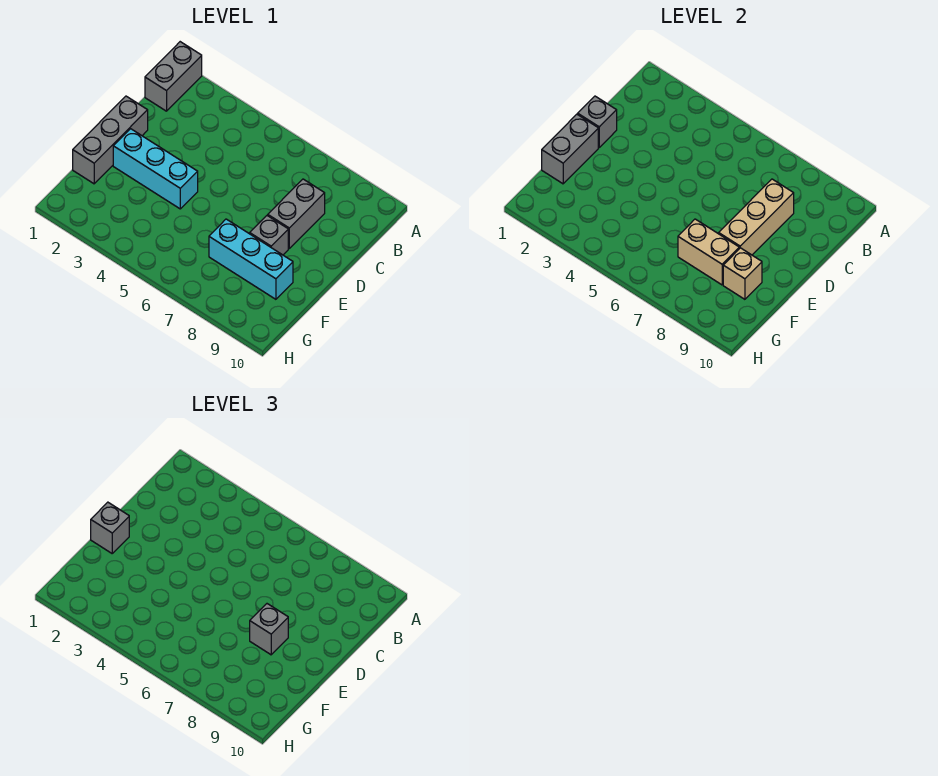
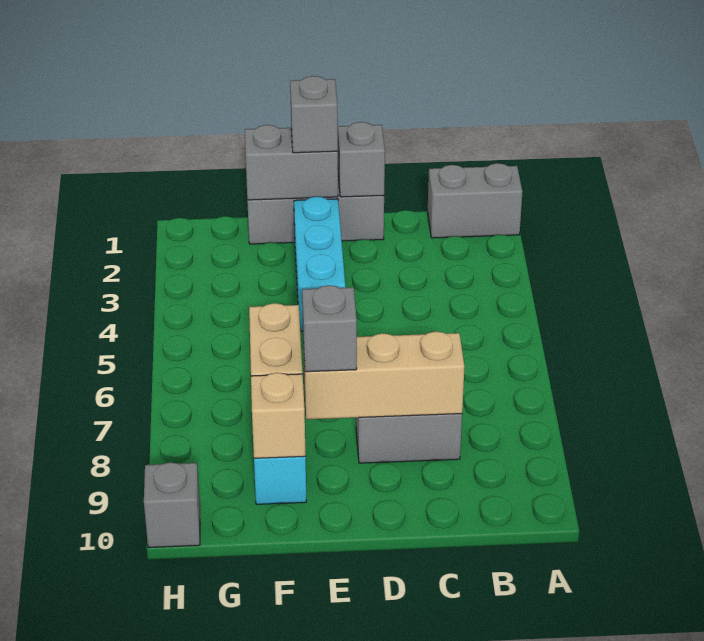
grey 1x1 brick [250,216,288,255] -> grey 1x1 brick moved to [144,462,200,548]

